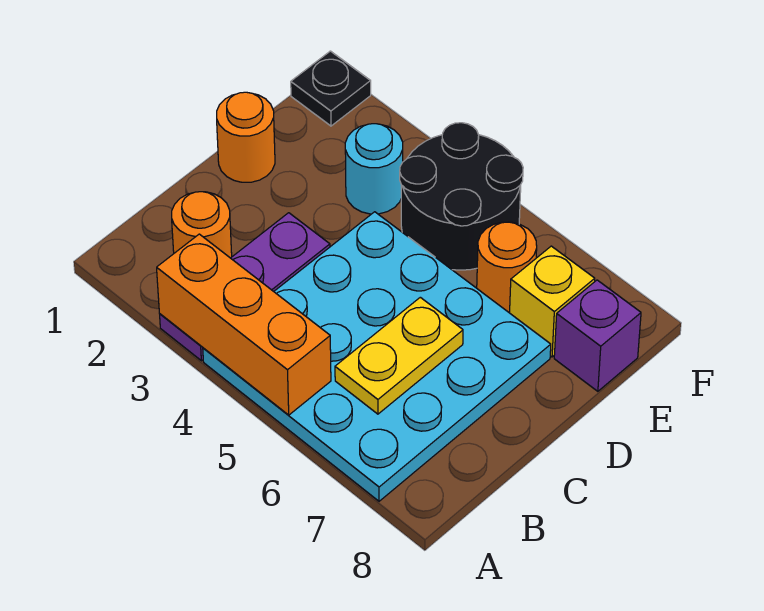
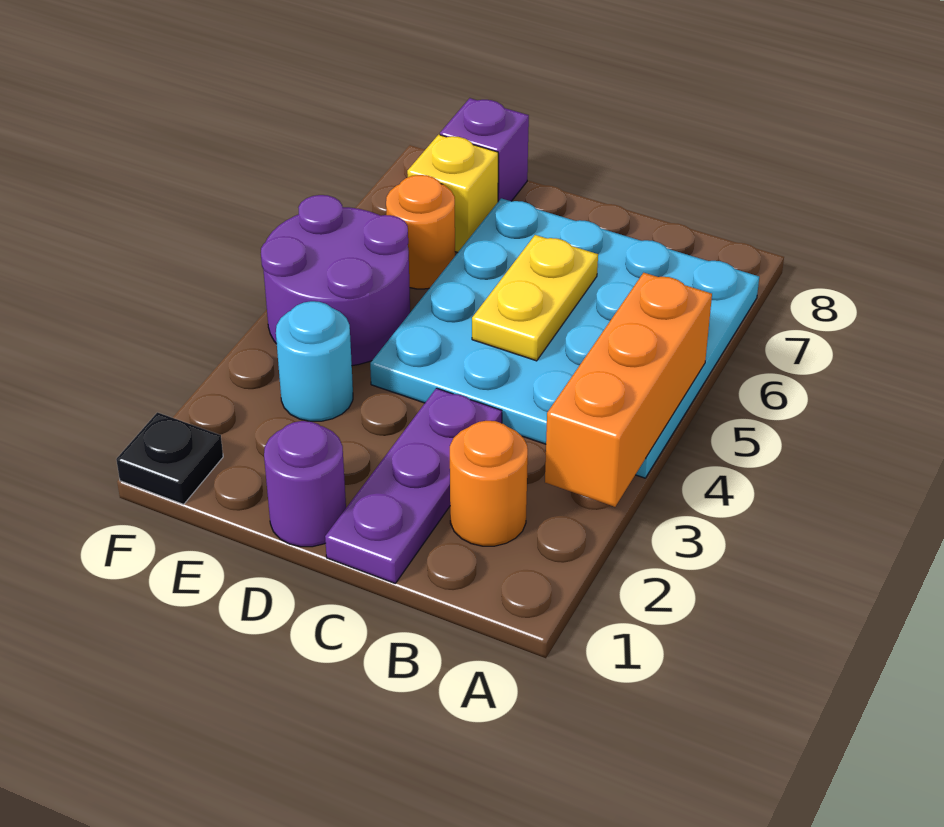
purple 1x3 plate [160,213,330,361] -> purple 1x3 plate turned to [325,388,502,583]
yellow 1x2 plate [335,297,463,414] -> yellow 1x2 plate turned to [472,235,598,361]
orange 1x1 round brick [217,92,275,182] -> purple 1x1 round brick [264,421,346,547]
black 2x2 round brick [400,123,523,270] -> purple 2x2 round brick [261,195,410,366]

